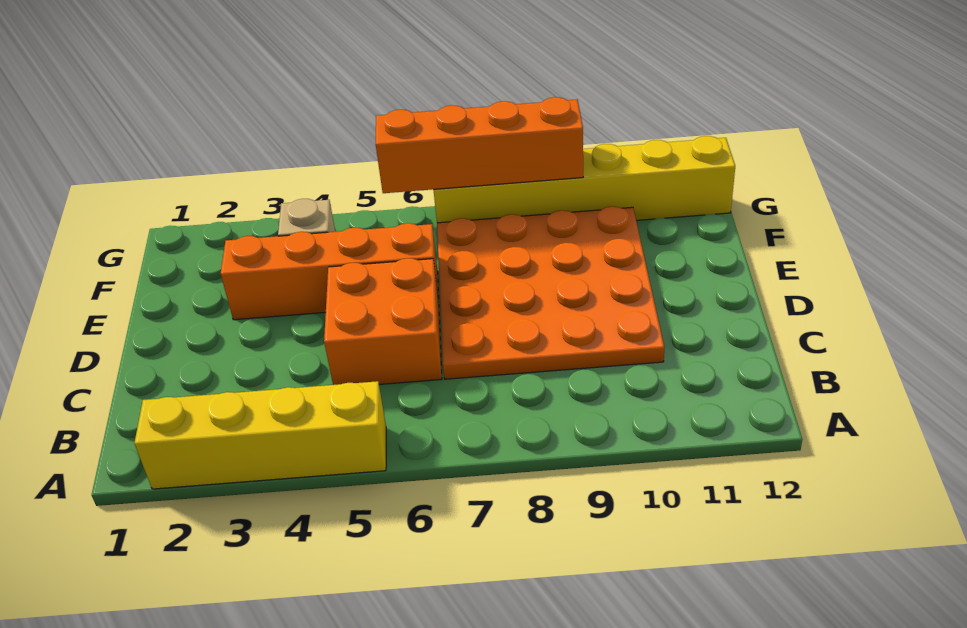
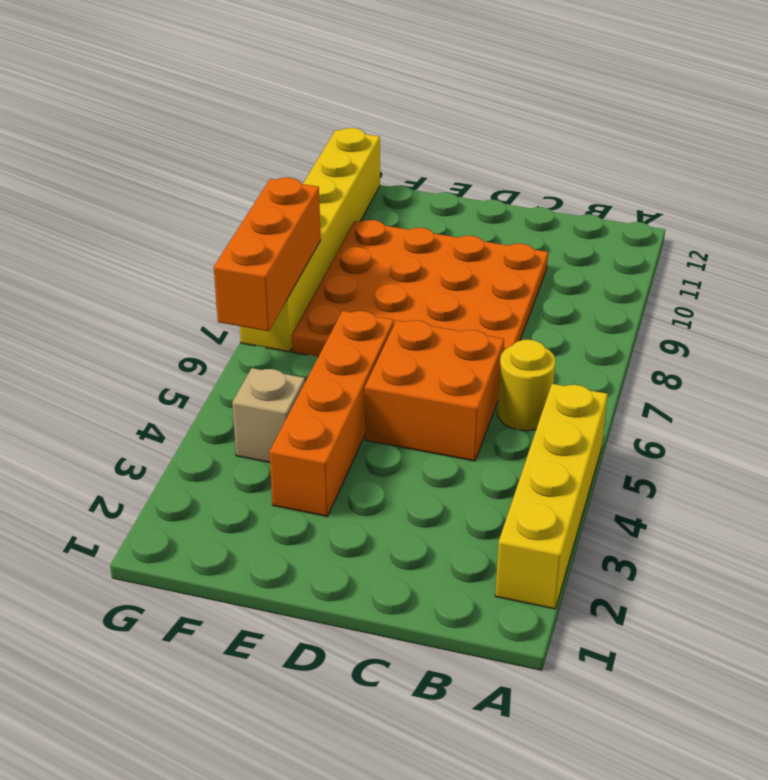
none -> yellow 1x1 round brick [497,340,556,431]
orange 1x4 brick [376,97,583,193] -> orange 1x3 brick [214,178,321,331]

